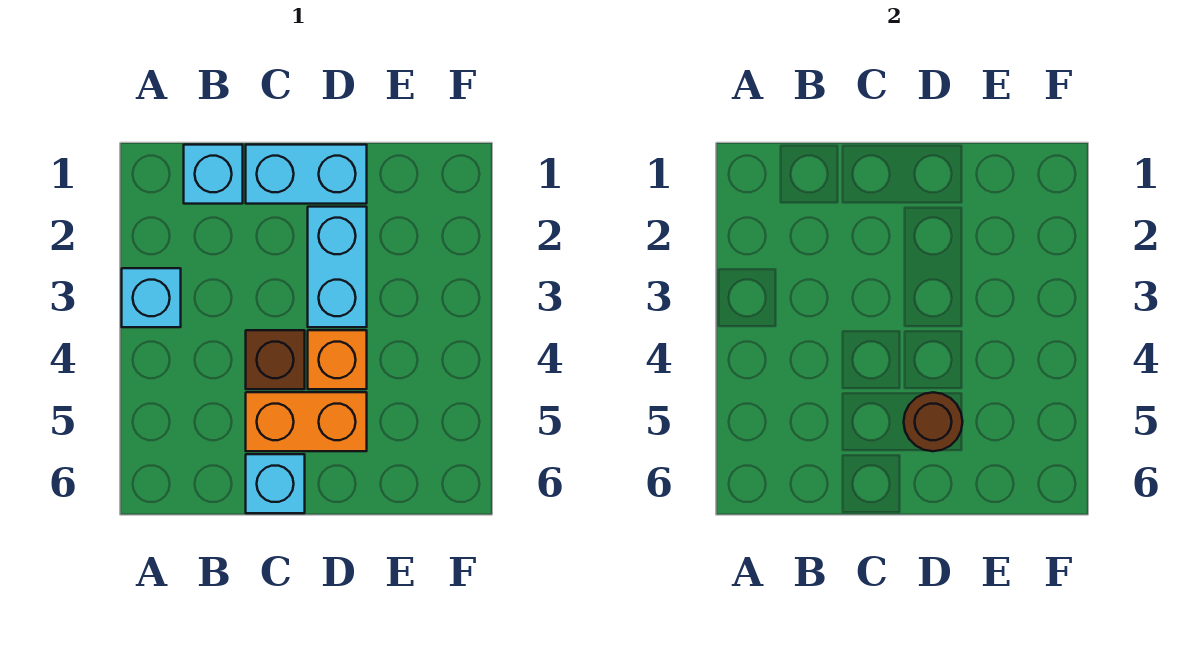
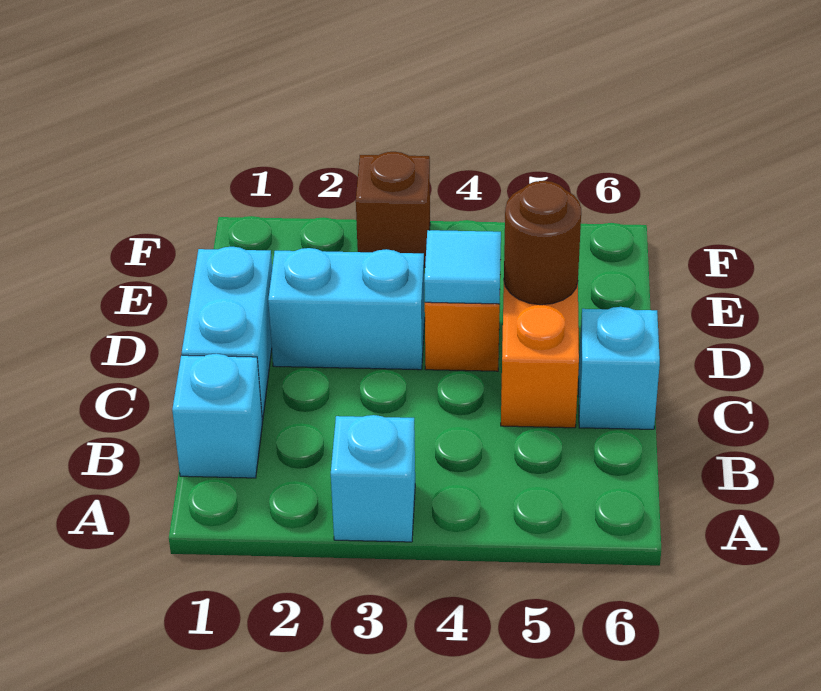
brown 1x1 brick [246,330,305,389] -> brown 1x1 brick moved to [356,152,430,267]
none -> cyan 1x1 tile [424,230,501,304]

